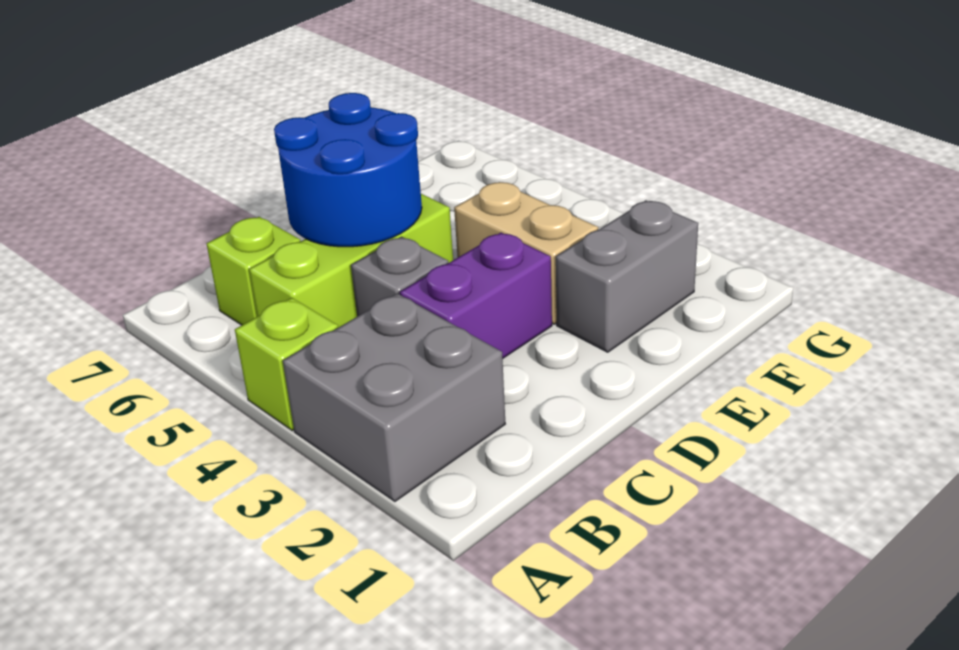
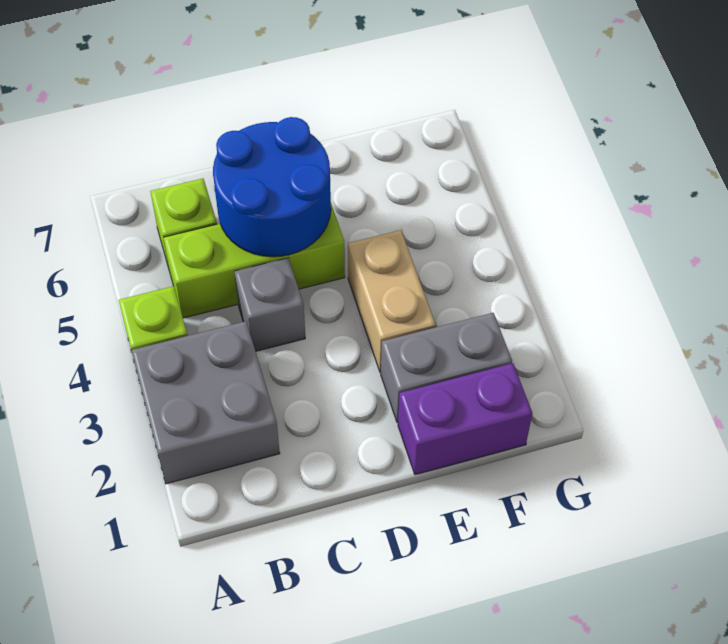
purple 1x2 brick [400,233,552,358] -> purple 1x2 brick moved to [398,363,532,475]

